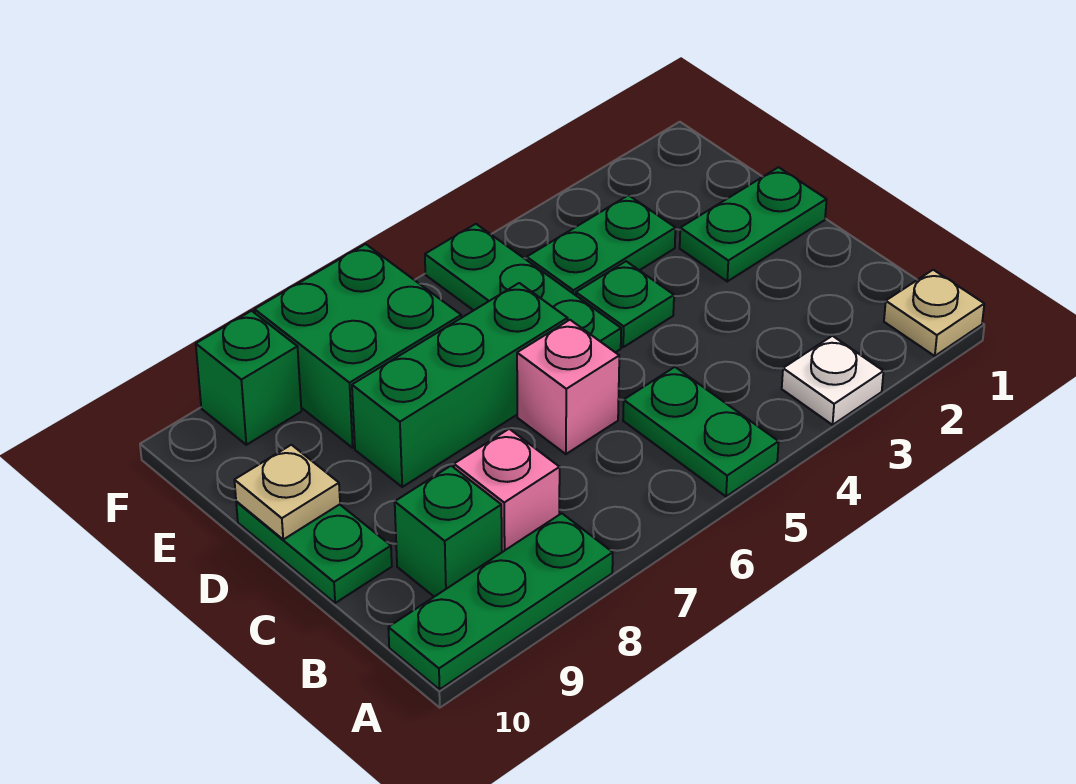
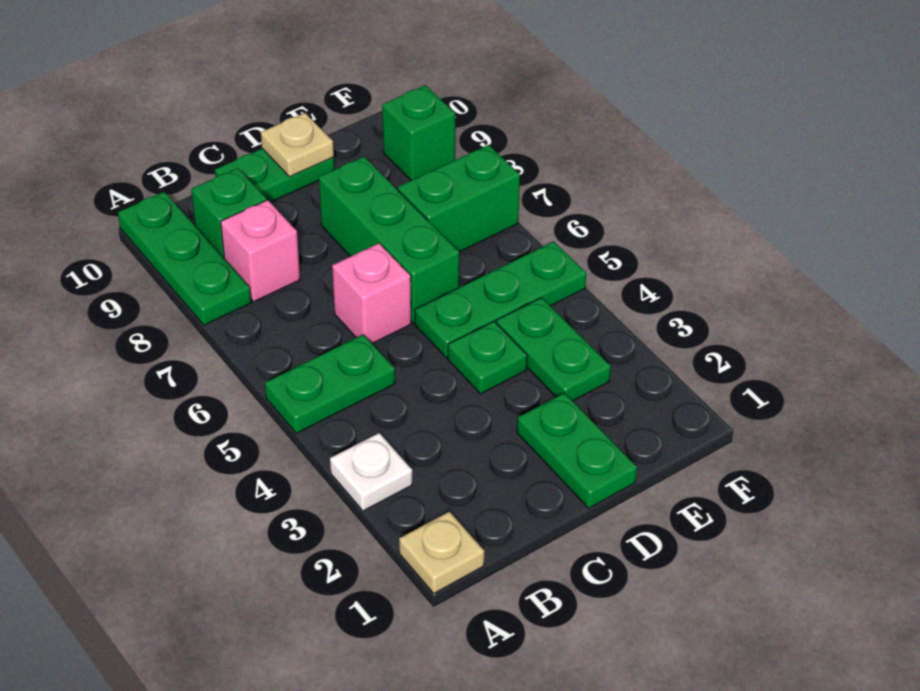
green 2x2 brick [254,244,461,448] -> green 1x2 brick [398,145,520,252]

